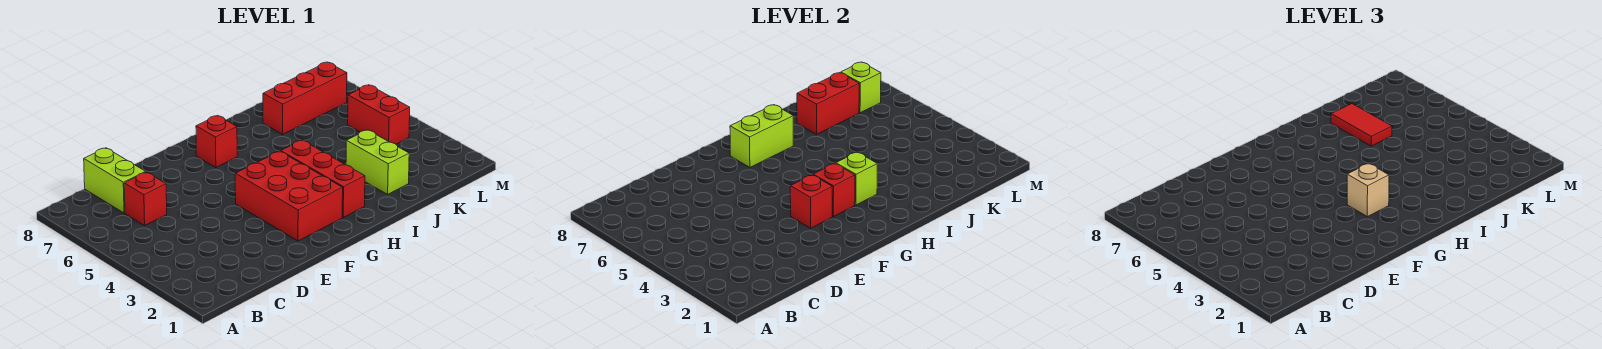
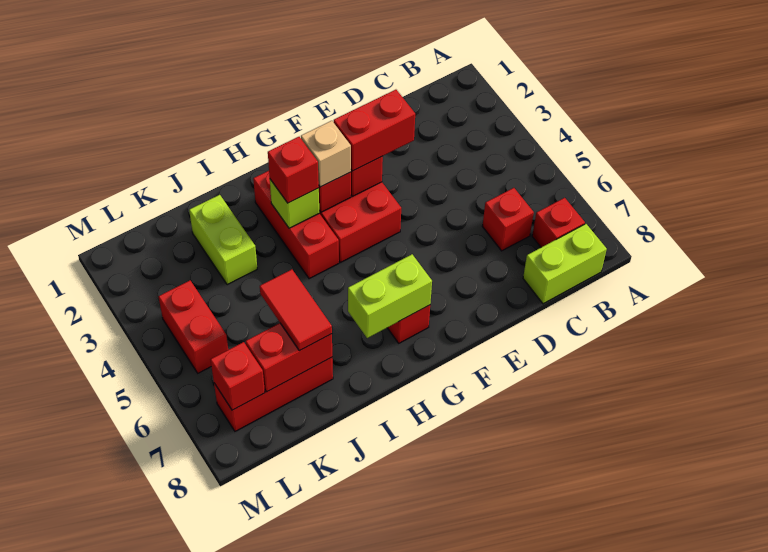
none -> red 1x1 brick [532,198,585,247]
lime 1x2 brick [84,148,146,213] -> lime 1x2 brick turned to [523,224,607,304]
none -> red 1x2 brick [334,90,415,171]
none -> red 1x1 brick [268,137,319,203]
lime 1x1 brick [841,62,881,113] -> red 1x1 brick [211,342,265,410]

